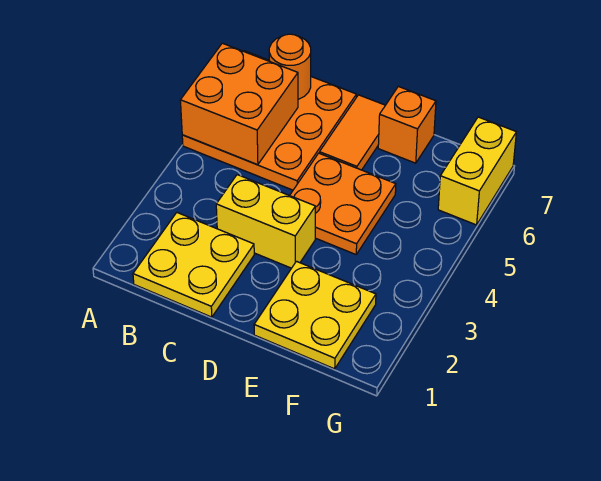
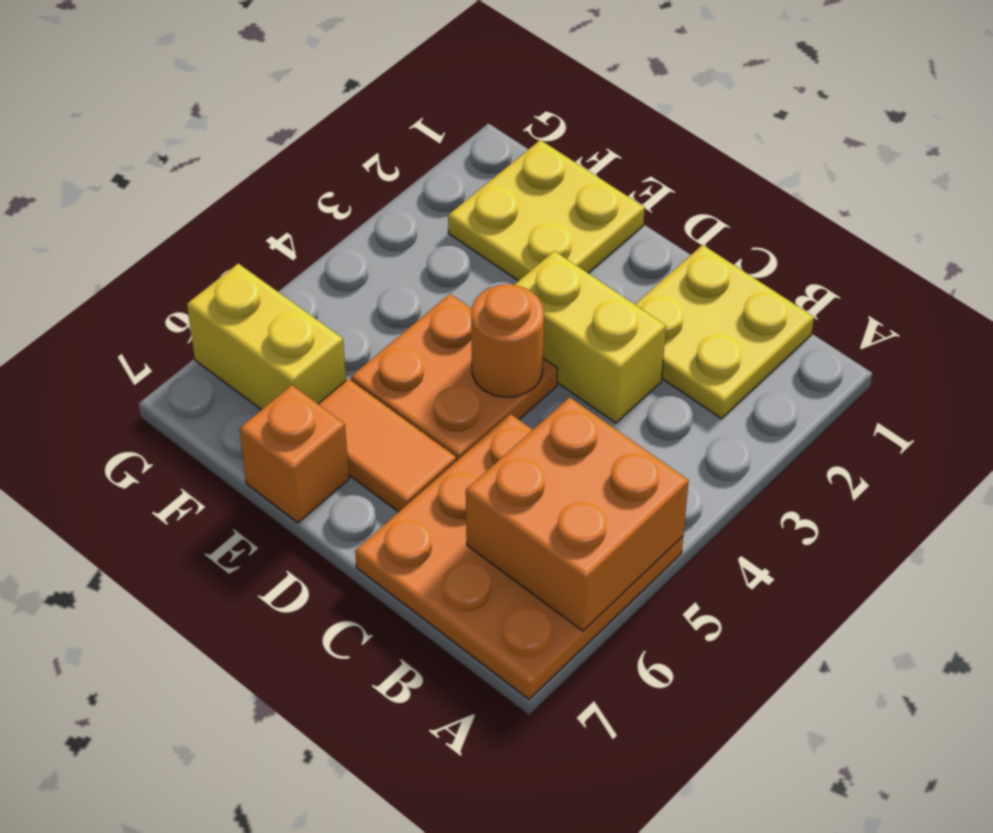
orange 1x1 round brick [269,34,311,99] -> orange 1x1 round brick moved to [471,284,544,397]
orange 1x2 tile [320,95,385,170] -> orange 1x2 tile turned to [319,379,456,512]
yellow 1x2 brick [438,117,516,225] -> yellow 1x2 brick turned to [187,264,346,410]

